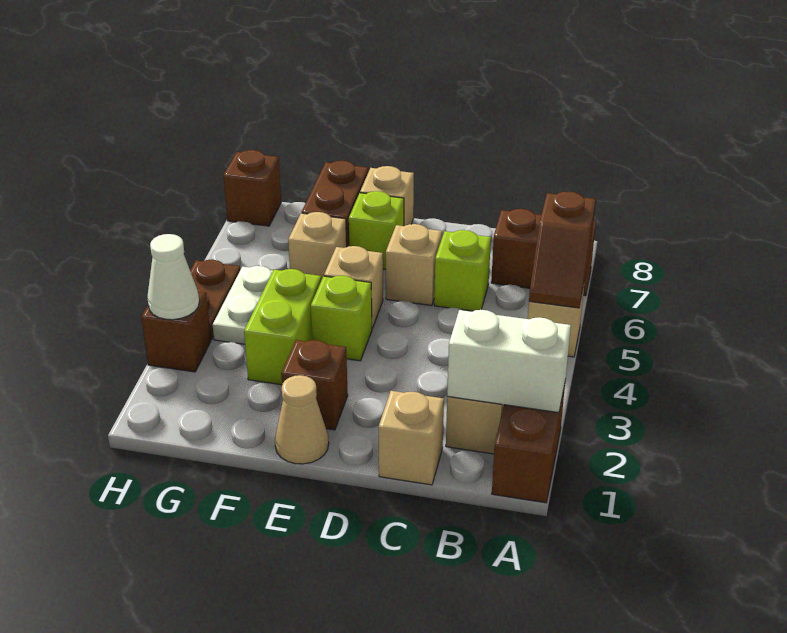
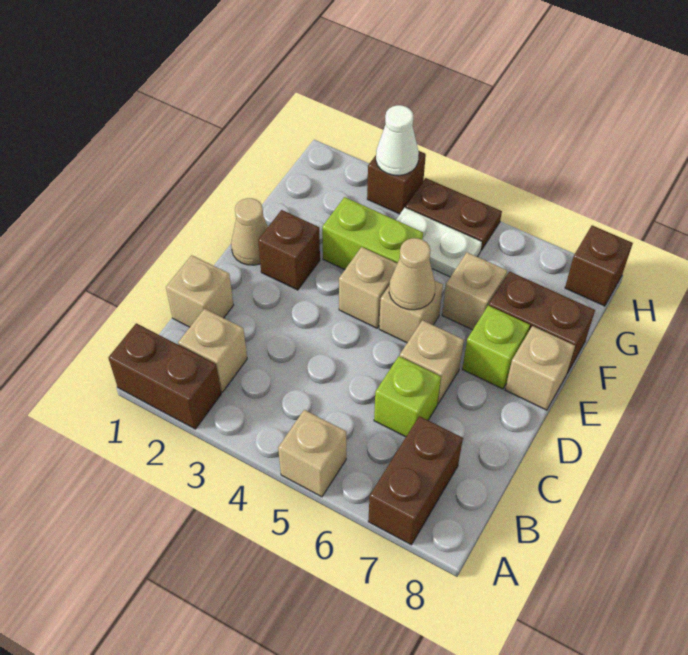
white 1x2 brick [447,310,571,413] -> none
brown 1x2 slope [529,191,596,308] -> none
lime 1x1 brick [311,276,372,361] -> tan 1x1 brick [339,247,397,328]
none -> tan 1x1 cone [389,238,435,310]

